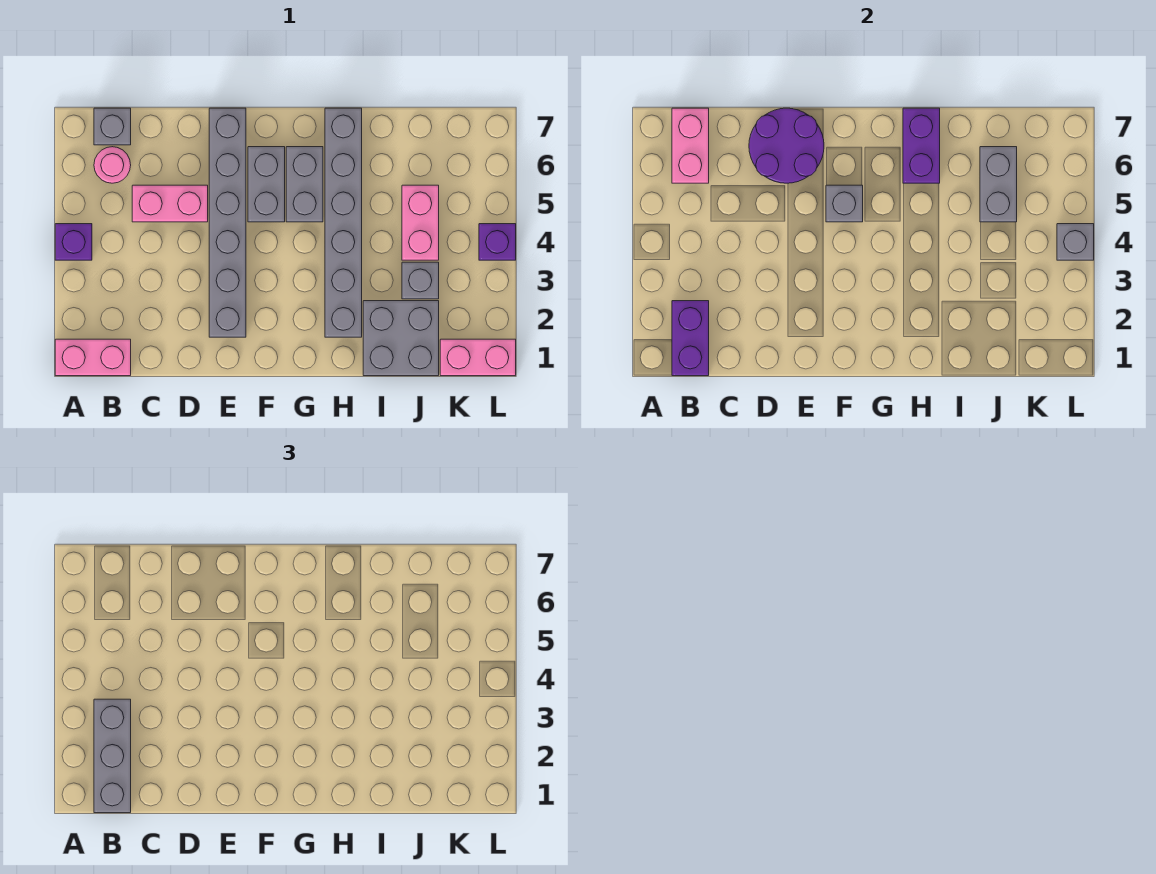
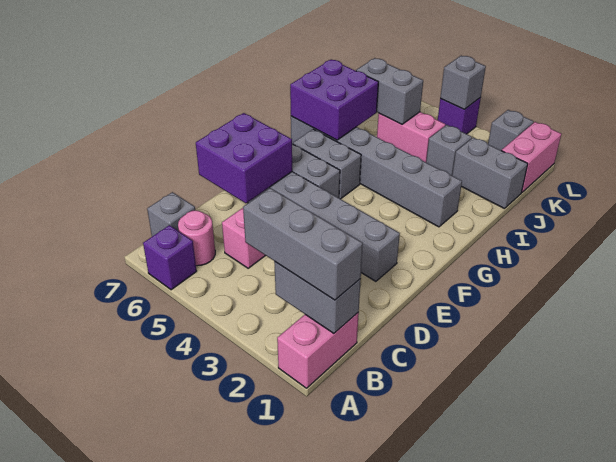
purple 1x1 brick [55,224,92,260] -> purple 1x1 brick moved to [143,225,197,290]
purple 1x2 brick [672,301,709,376] -> grey 1x2 brick [274,262,361,333]
pink 1x2 brick [672,108,709,183] -> none
purple 2x2 round brick [749,108,824,183] -> purple 2x2 brick [196,113,292,203]
grey 1x1 brick [826,185,863,222] -> grey 1x1 brick moved to [488,110,534,150]
purple 1x2 brick [903,108,940,183] -> purple 2x2 brick [290,59,378,140]
grey 2x2 brick [363,301,439,376] -> grey 1x2 brick [452,137,528,209]

